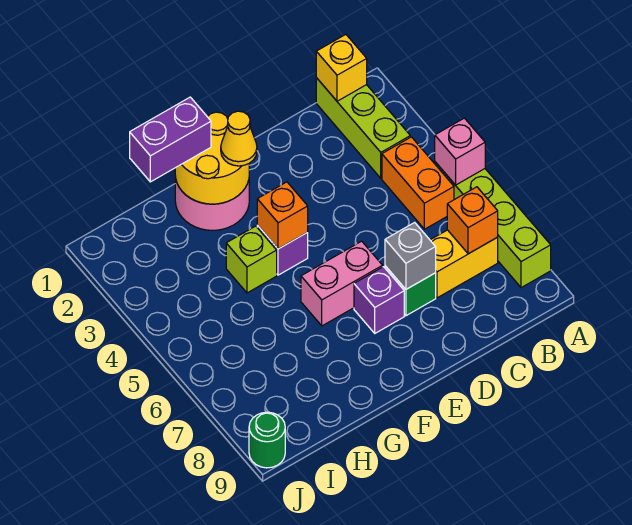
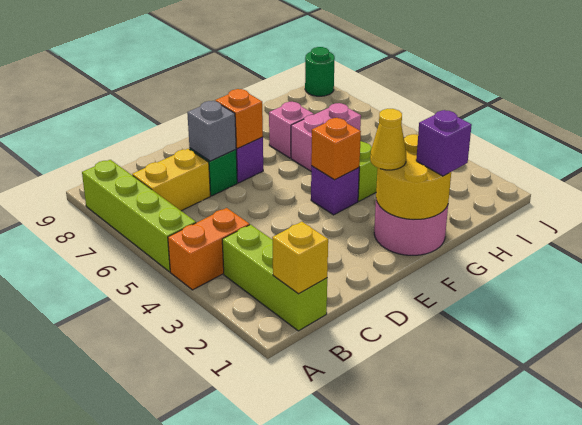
pink 1x1 brick [435,118,485,185] -> pink 1x1 brick moved to [269,102,314,158]
orange 1x2 brick [382,137,454,229] -> orange 1x2 brick turned to [168,208,250,290]
orange 1x1 brick [447,187,498,254] -> orange 1x1 brick moved to [215,89,263,149]
pink 1x2 brick [301,241,383,326] -> pink 1x2 brick moved to [291,103,361,171]
purple 1x2 brick [130,97,211,182] -> purple 1x1 brick [416,110,472,176]

